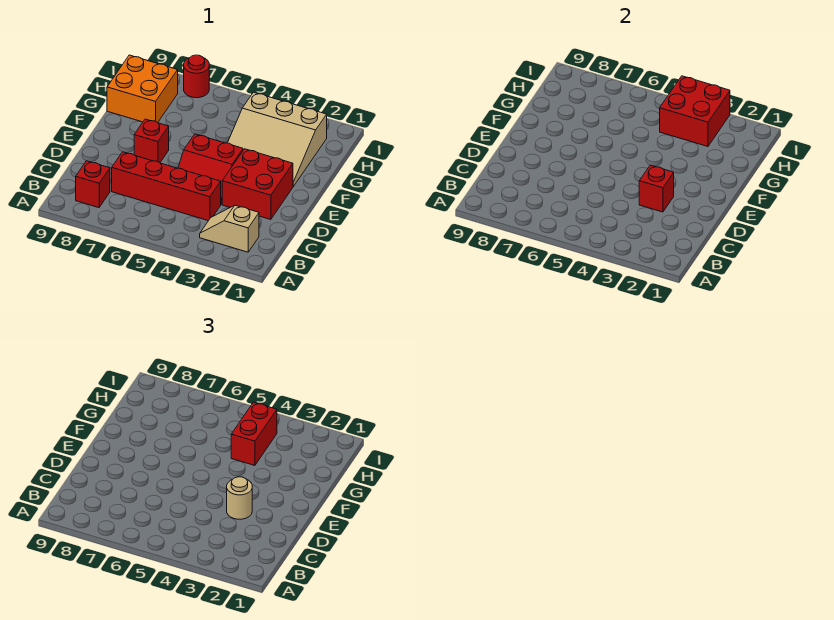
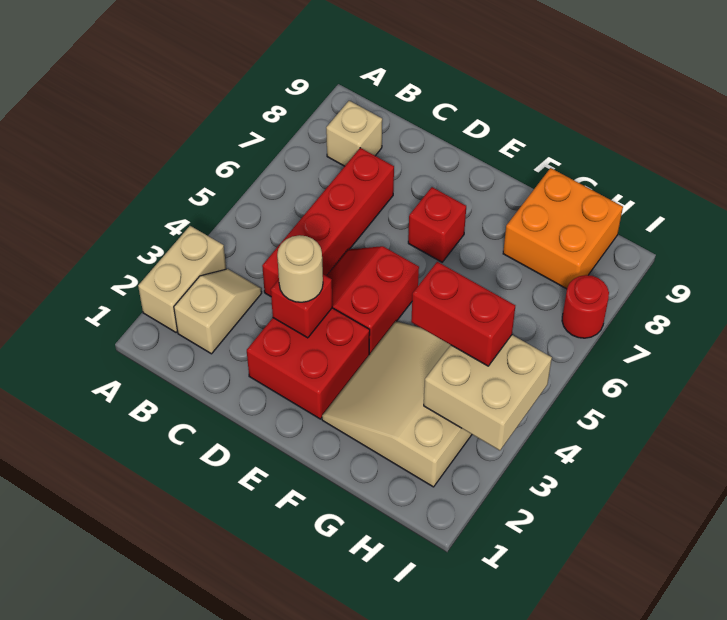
none -> tan 1x2 brick [138,226,226,332]
red 1x1 brick [76,161,110,208] -> tan 1x1 brick [326,101,382,166]
red 2x2 brick [660,76,730,146] -> tan 2x2 brick [424,335,552,450]

